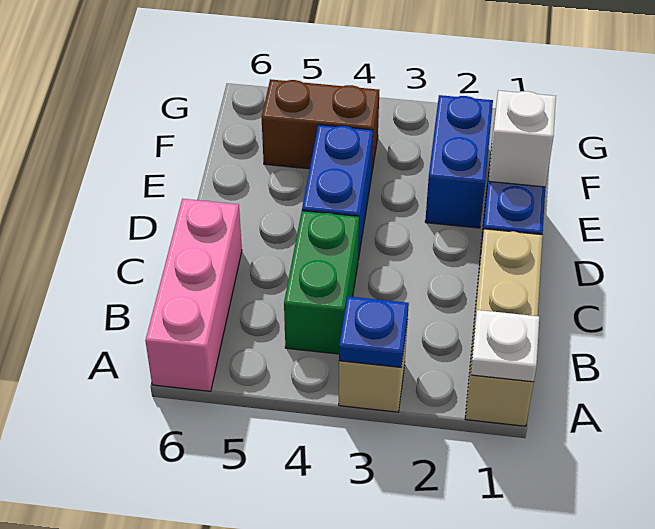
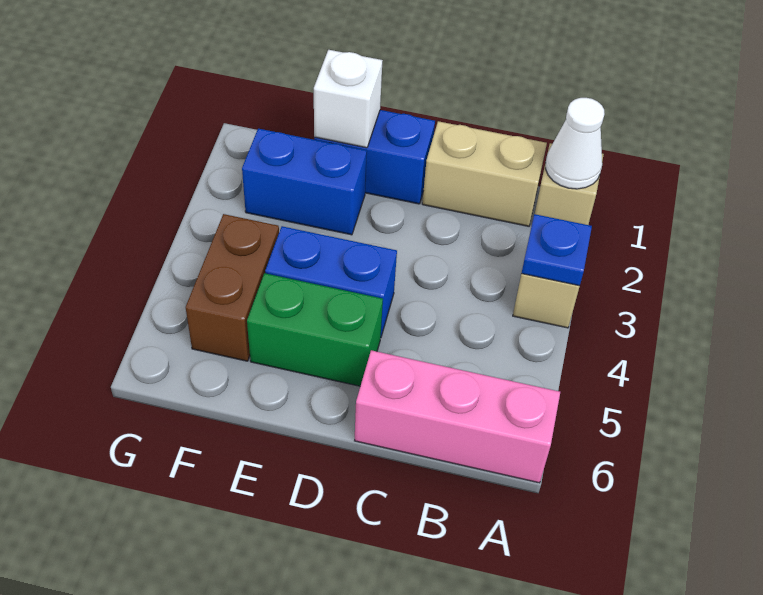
white 1x1 plate [471,310,539,382] -> white 1x1 cone [546,98,604,189]
green 1x2 brick [284,211,359,354] -> green 1x2 brick moved to [247,273,383,386]

